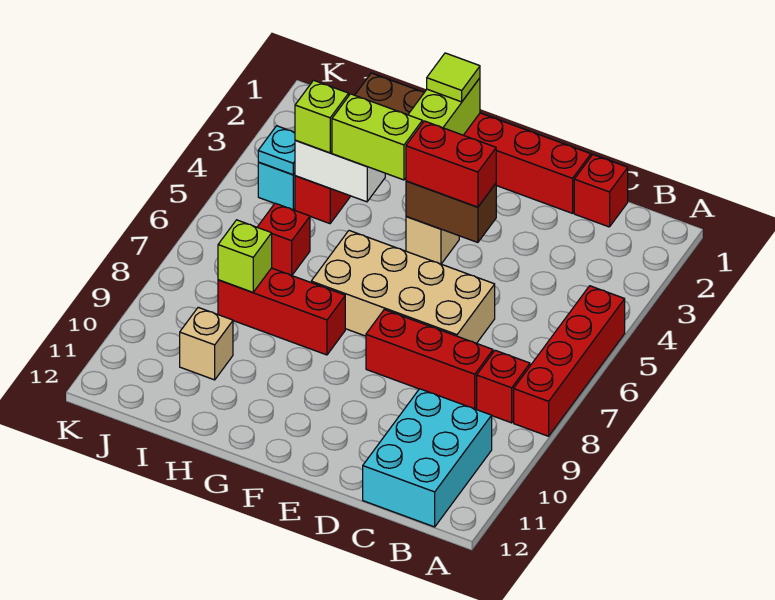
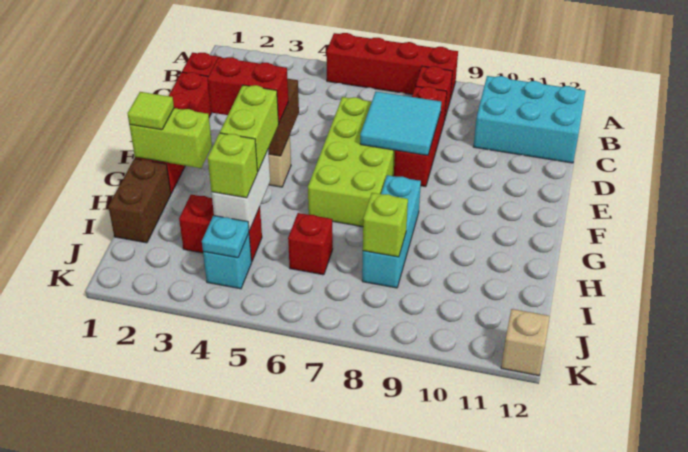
tan 2x4 brick [311,231,495,343] -> lime 2x4 brick [308,97,395,227]
none -> cyan 2x2 tile [360,92,441,155]
red 1x2 brick [406,121,496,207] -> red 1x2 brick turned to [207,57,288,123]
red 1x3 brick [218,268,345,355] -> cyan 1x3 brick [362,175,421,288]
tan 1x1 brick [180,307,233,380] -> tan 1x1 brick moved to [501,309,550,376]

